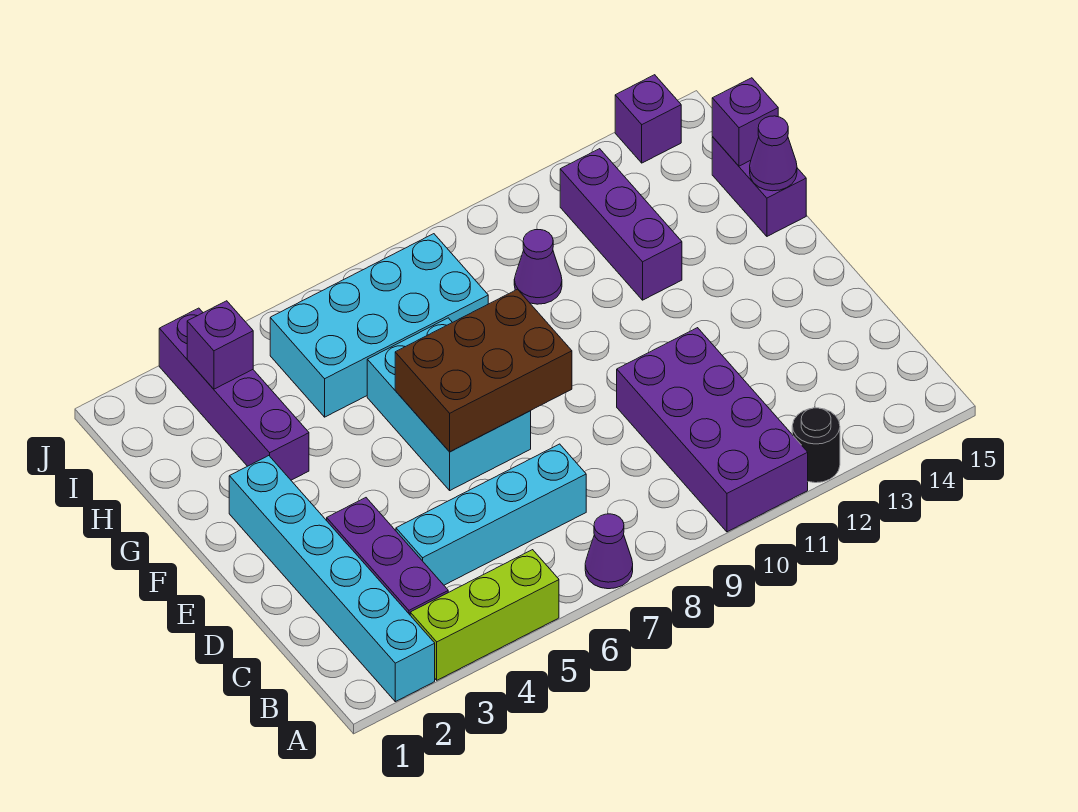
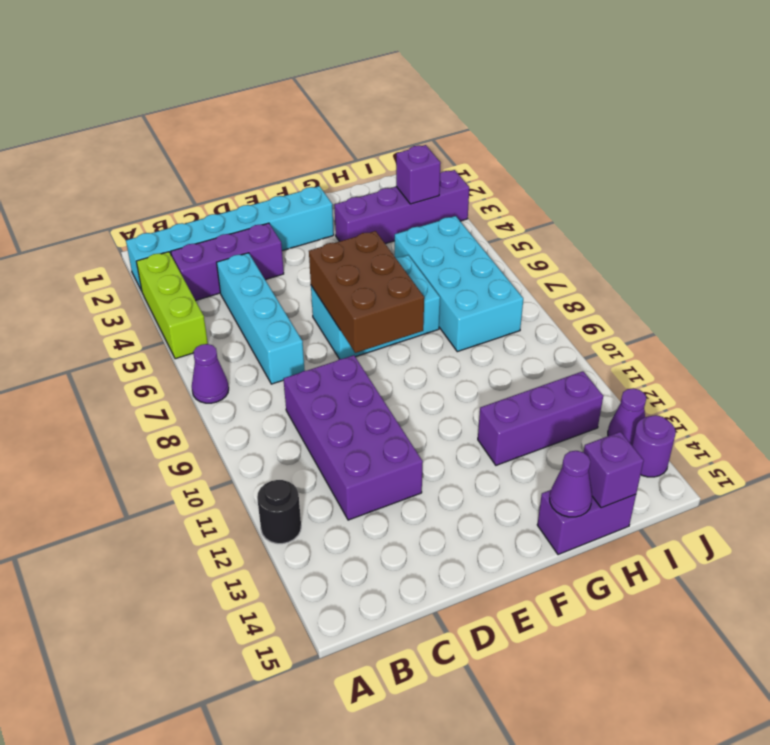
purple 2x4 brick [617,328,808,532] -> purple 2x4 brick turned to [284,355,423,520]
purple 1x1 cone [514,230,562,304] -> purple 1x1 cone moved to [608,388,646,445]
purple 1x1 brick [615,75,681,163] -> purple 1x1 round brick [632,415,676,477]

